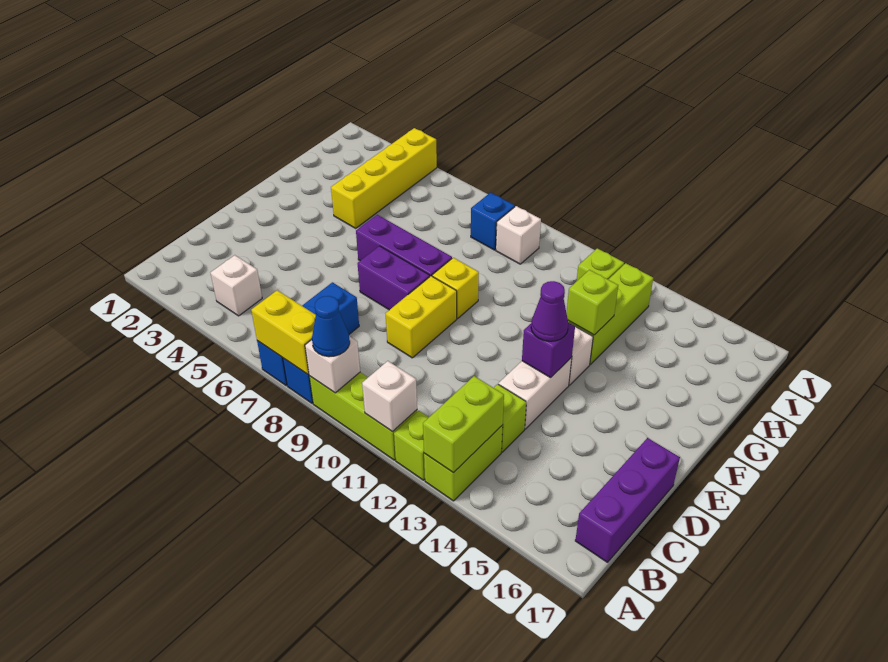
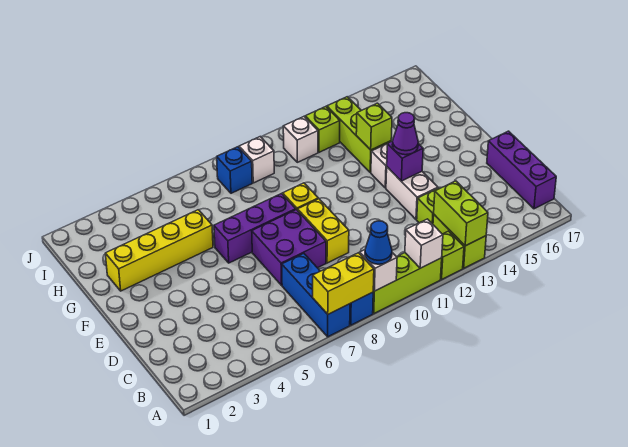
white 1x1 brick [211,255,262,316] -> white 1x1 brick moved to [283,117,318,162]
purple 1x2 brick [358,246,430,310] -> purple 2x2 brick [252,210,326,285]
yellow 1x4 brick [331,128,437,228] -> yellow 1x4 brick turned to [105,210,213,291]

